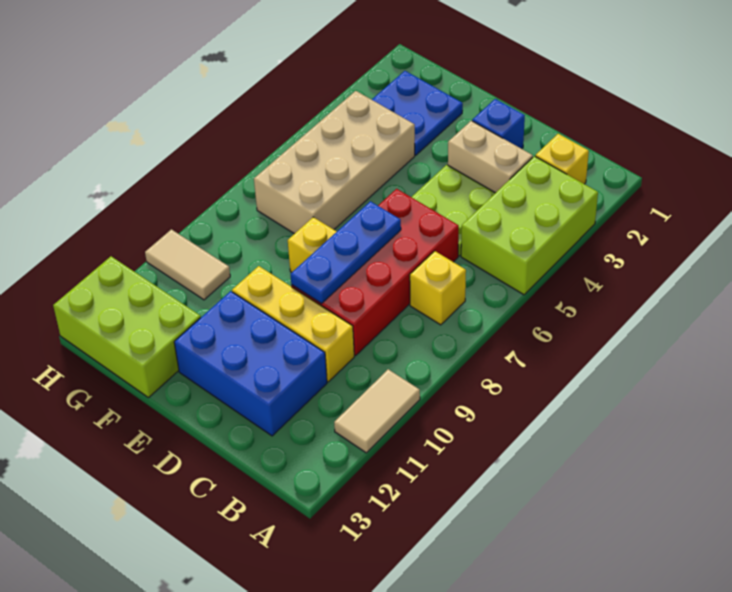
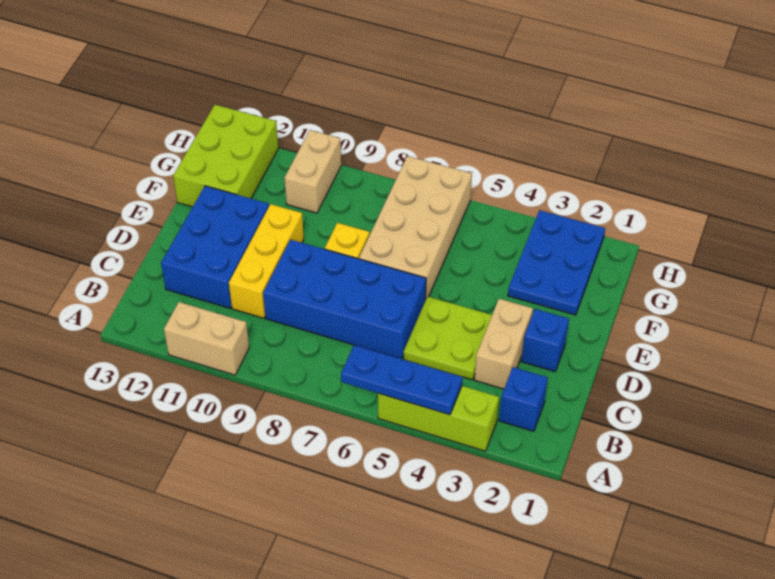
lime 2x3 brick [461,156,598,295] -> lime 1x3 brick [378,386,499,451]
tan 1x2 tile [334,369,420,453] -> tan 1x2 brick [164,302,249,375]
yellow 1x1 brick [535,134,589,184] -> blue 1x1 brick [499,367,548,431]
yellow 1x1 brick [410,251,466,325] -> none
red 2x4 brick [291,189,459,355] -> blue 2x4 brick [263,240,426,359]
blue 1x3 plate [291,201,401,304] -> blue 1x3 plate moved to [341,345,463,415]
blue 2x2 plate [372,71,463,155] -> blue 2x3 plate [508,210,605,315]
tan 2x4 brick [254,91,415,234] -> tan 2x4 brick turned to [359,156,472,298]
tan 1x2 tile [145,230,230,300] -> tan 1x2 brick [285,130,341,213]

